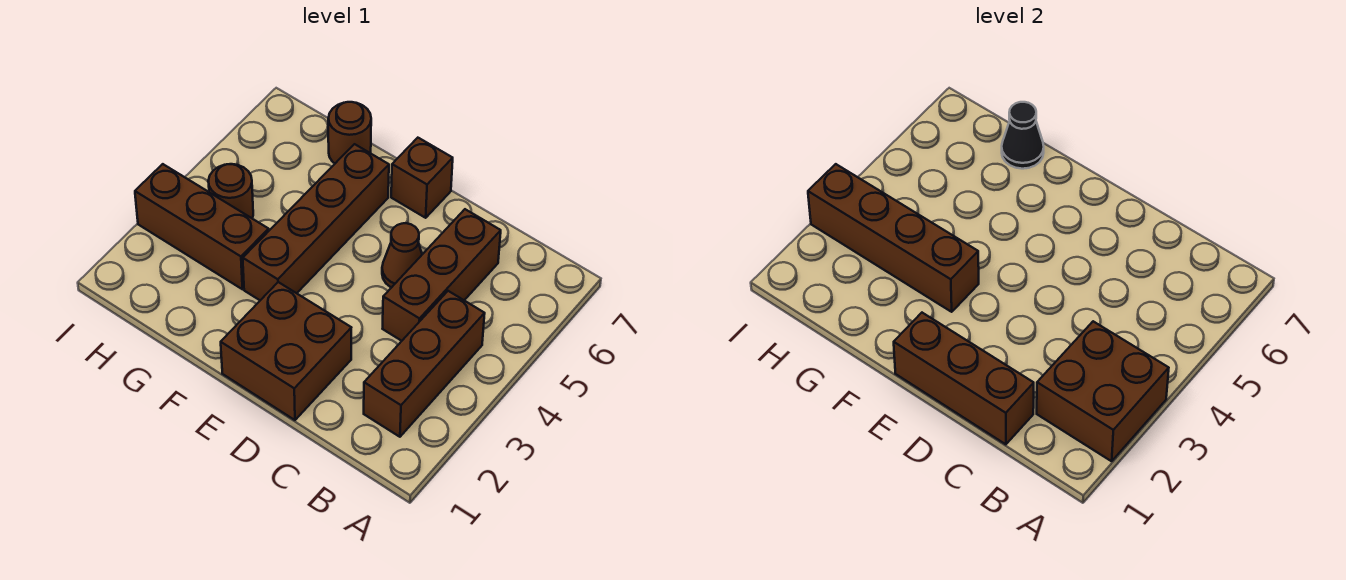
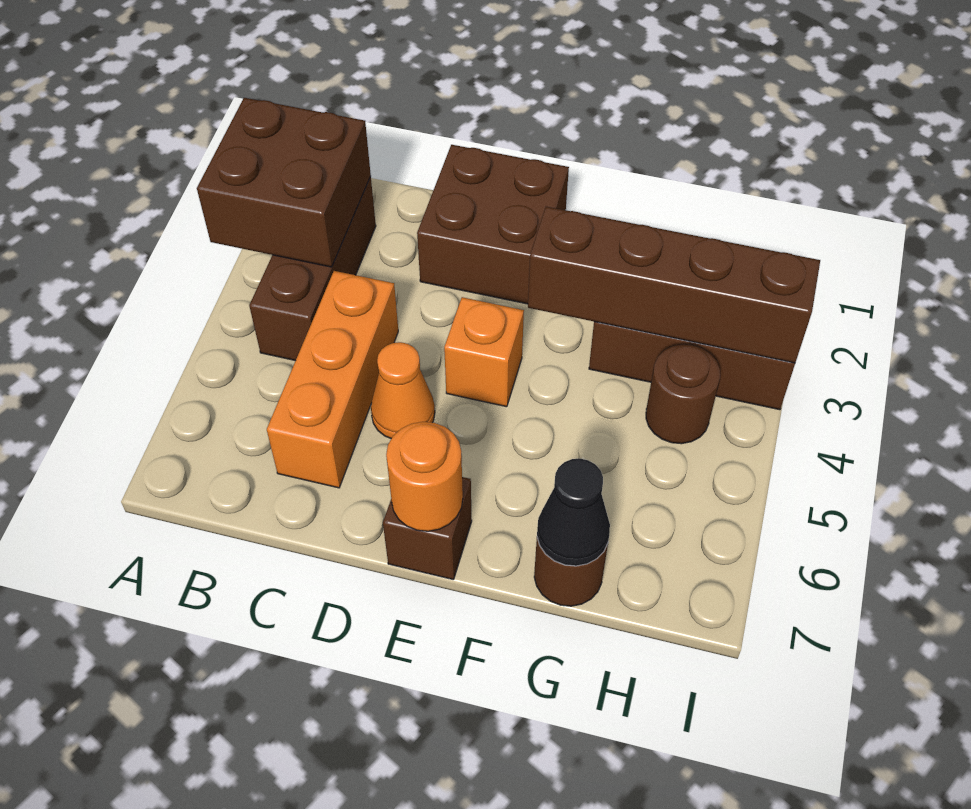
brown 1x3 brick [894,313,1034,444] -> none
brown 1x3 brick [383,209,501,341] -> orange 1x3 brick [267,271,398,488]
brown 1x1 cone [382,223,422,288] -> orange 1x1 cone [371,342,435,439]
none -> orange 1x1 brick [444,297,524,407]
none -> orange 1x1 round brick [386,422,463,531]
brown 1x4 brick [243,144,389,300] -> none

